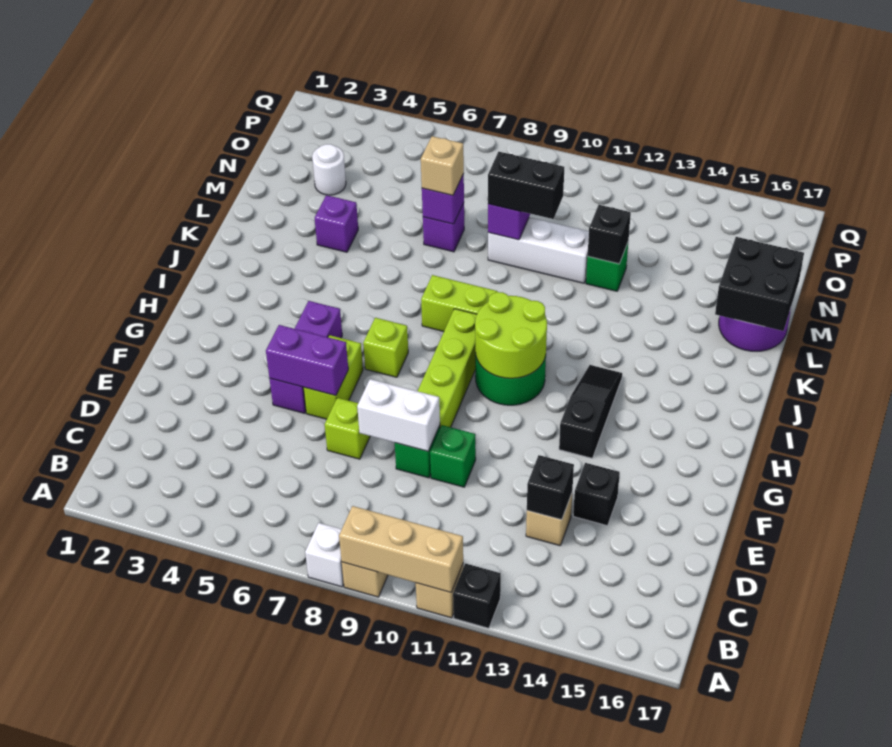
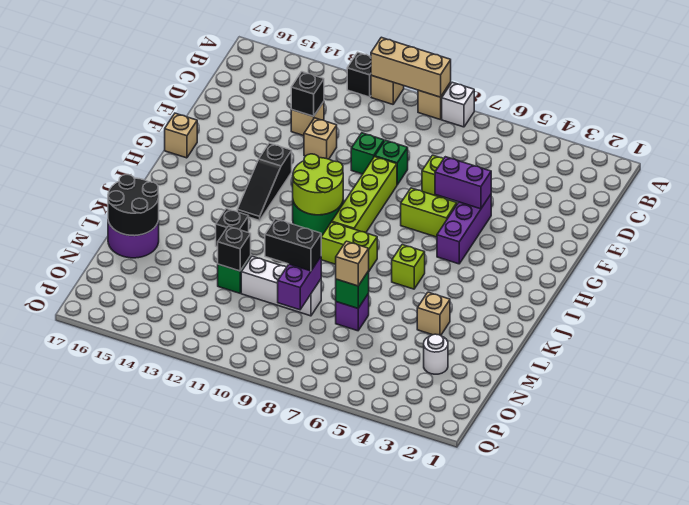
white 1x2 brick [357,379,440,451] -> none
none -> tan 1x1 brick [304,118,337,159]
black 1x1 brick [573,463,620,526] -> black 1x1 brick moved to [216,209,249,247]
lime 1x2 brick [304,335,363,419] -> lime 1x2 brick turned to [401,188,457,237]
none -> tan 1x1 brick [165,113,197,158]
lime 1x1 brick [363,318,408,377] -> lime 1x1 brick moved to [392,245,425,289]
purple 1x1 brick [315,195,358,252] -> tan 1x1 brick [417,292,450,336]
black 2x2 brick [715,237,804,331] -> black 2x2 round brick [108,175,159,236]
purple 1x1 brick [422,174,464,224] -> green 1x1 brick [336,271,369,308]

